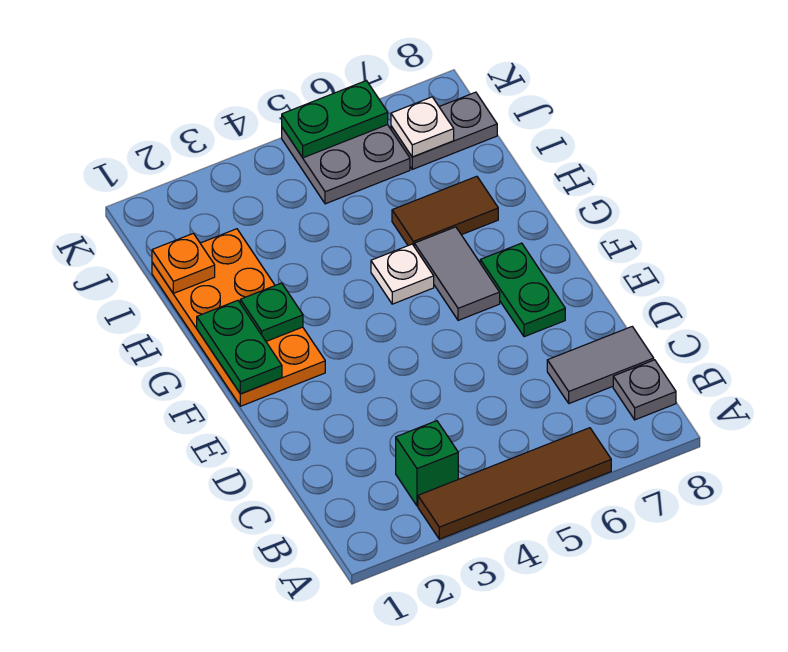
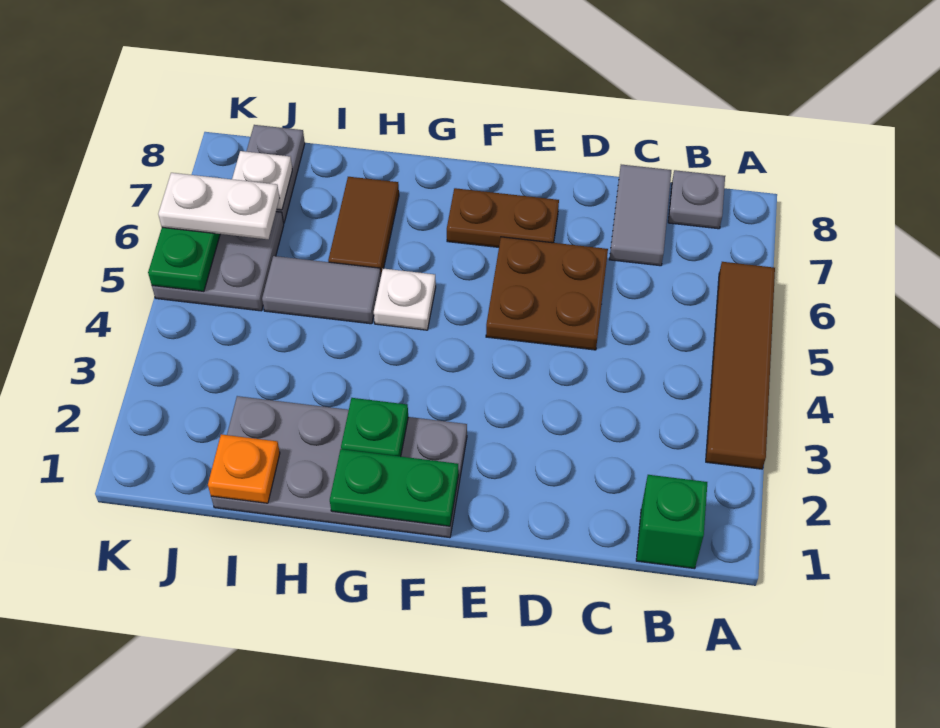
green 1x1 brick [396,421,458,506] -> green 1x1 brick moved to [636,475,707,569]
none -> brown 2x2 plate [486,237,608,350]
green 1x2 plate [480,243,565,337] -> brown 1x2 plate [447,188,559,247]
orange 2x4 plate [152,229,325,406] -> grey 2x4 plate [211,396,467,538]
grey 1x2 tile [414,227,500,320] -> grey 1x2 tile moved to [262,256,381,324]
none -> white 1x2 plate [158,173,279,239]

